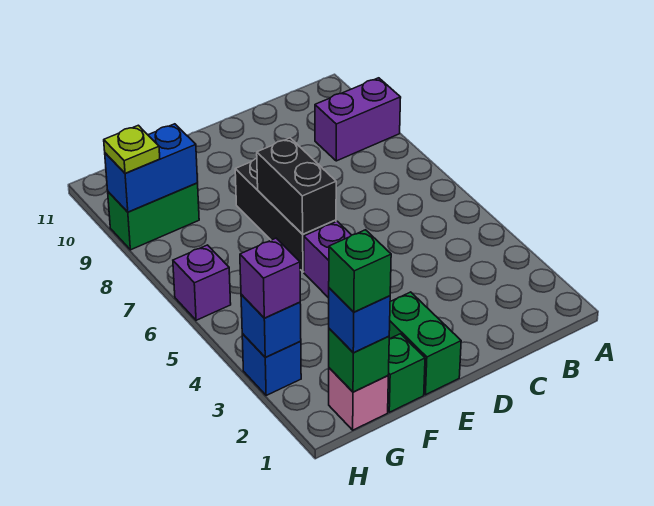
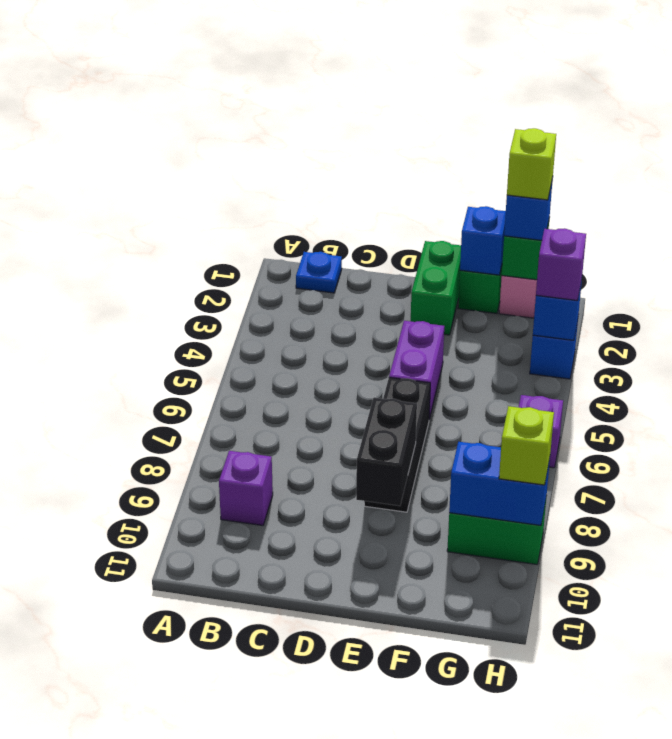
purple 1x2 brick [315,78,401,161] -> purple 1x1 brick [219,451,273,526]
none -> blue 1x1 plate [296,252,342,293]
black 1x2 brick [257,138,336,234] -> black 1x2 brick moved to [356,398,417,506]
none -> blue 1x1 brick [460,206,506,275]
green 1x1 brick [329,230,391,312] -> lime 1x1 brick [507,128,556,200]
lime 1x1 plate [104,125,160,173] -> lime 1x1 brick [499,406,554,485]

